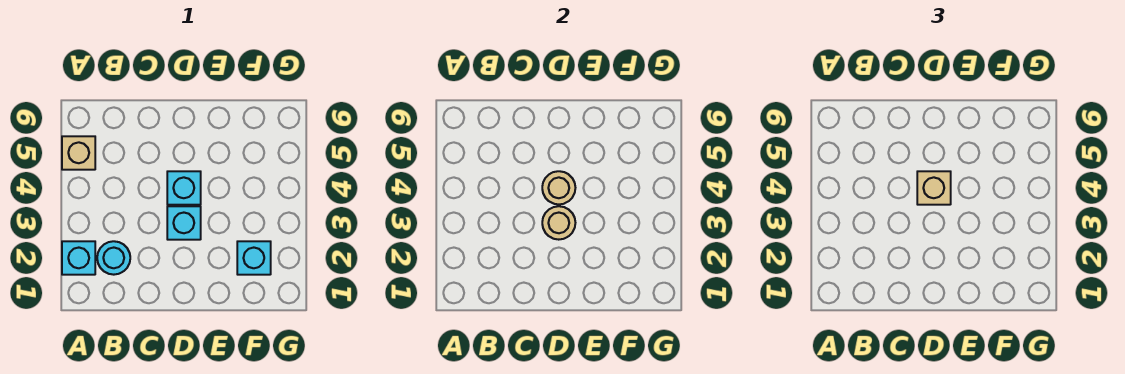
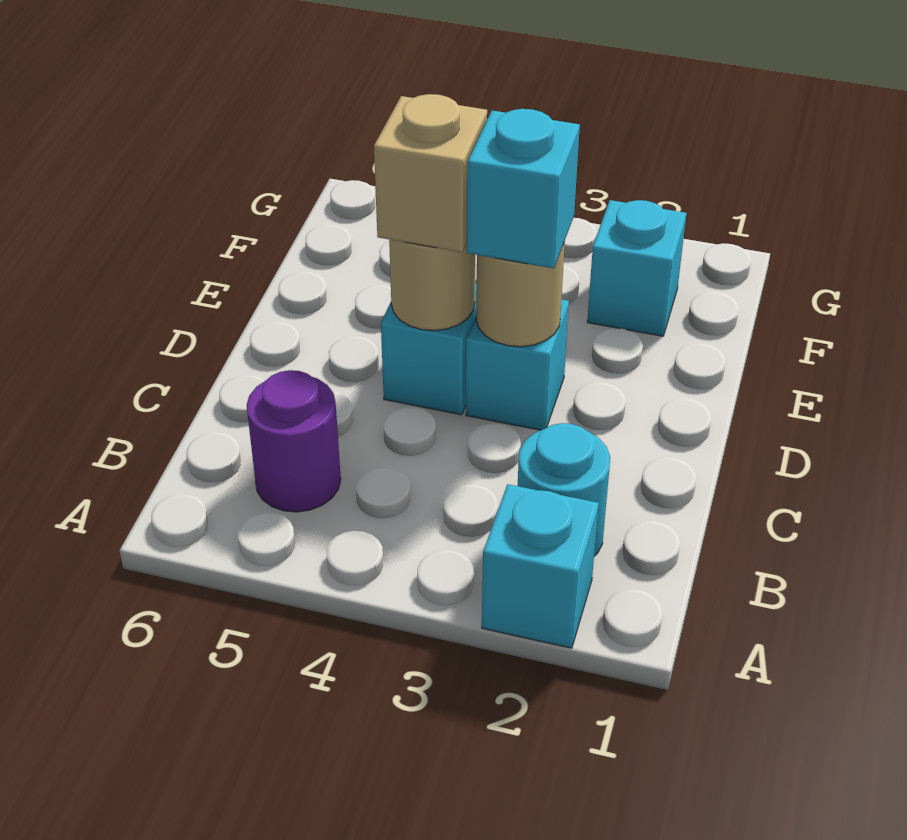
tan 1x1 brick [62,136,95,170] -> none
none -> purple 1x1 round brick [247,370,341,512]
none -> cyan 1x1 brick [467,109,580,268]

